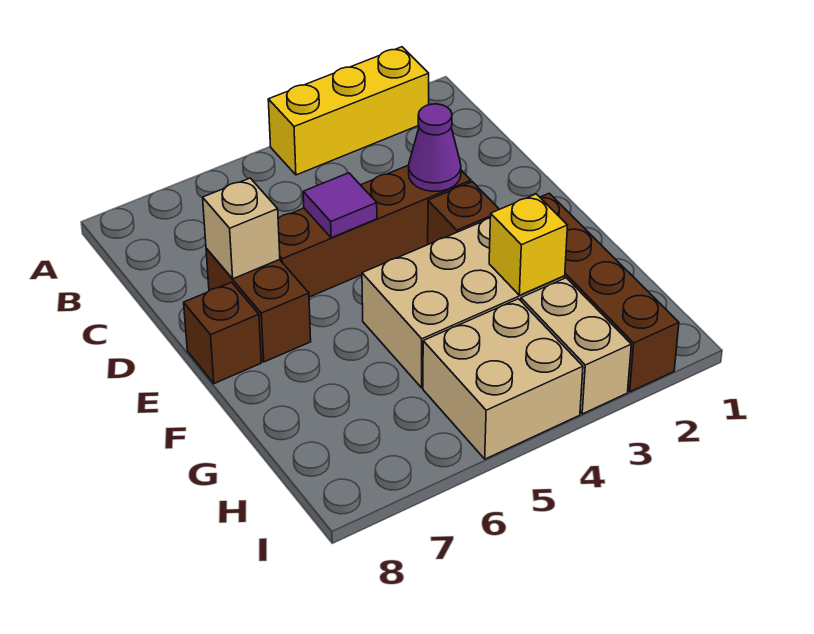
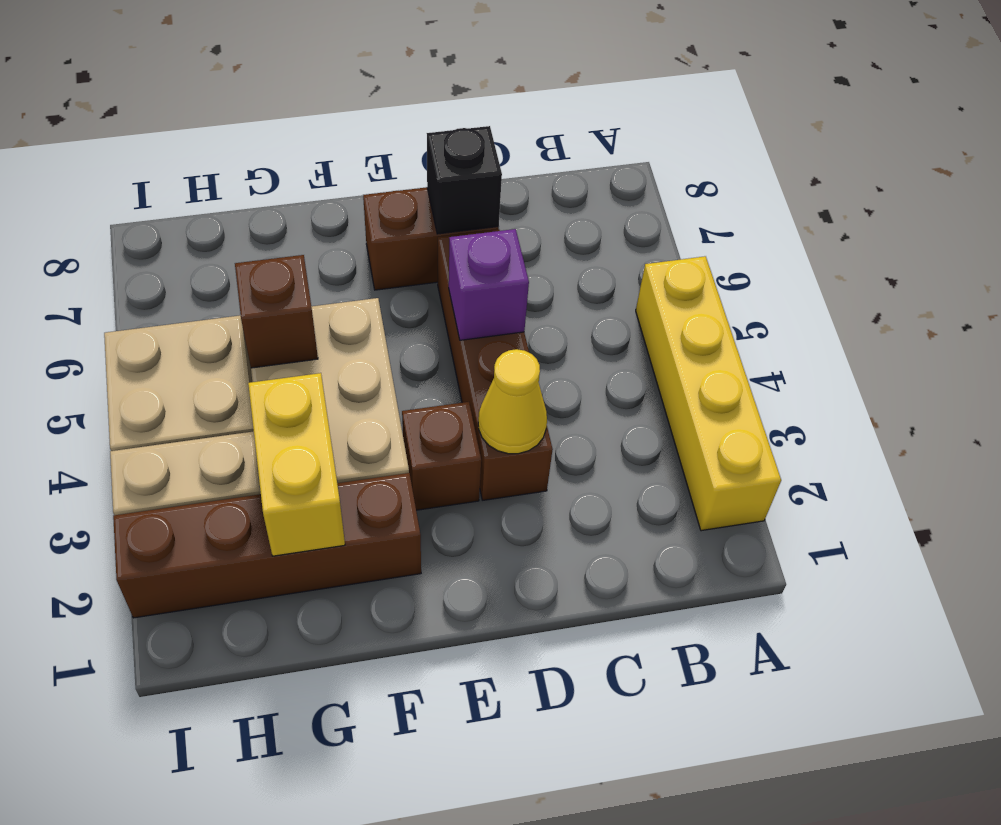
yellow 1x3 brick [268,47,429,175] -> yellow 1x4 brick [636,256,781,531]
purple 1x1 cone [409,104,461,191] -> yellow 1x1 cone [478,349,547,454]
purple 1x1 tile [303,173,377,238] -> purple 1x1 brick [449,229,529,340]
tan 1x1 brick [203,178,280,279] -> black 1x1 brick [427,126,502,234]
brown 1x1 brick [184,282,261,384] -> brown 1x1 brick moved to [235,255,318,368]
yellow 1x1 brick [489,194,568,295] -> yellow 1x2 brick [248,373,345,556]

